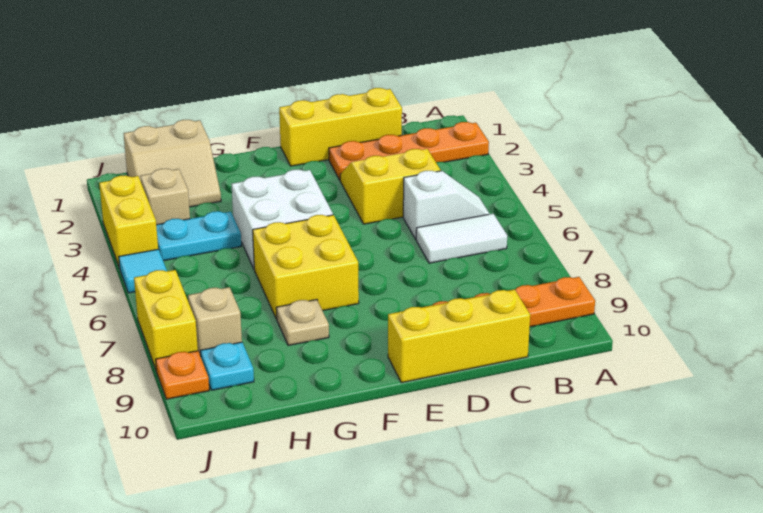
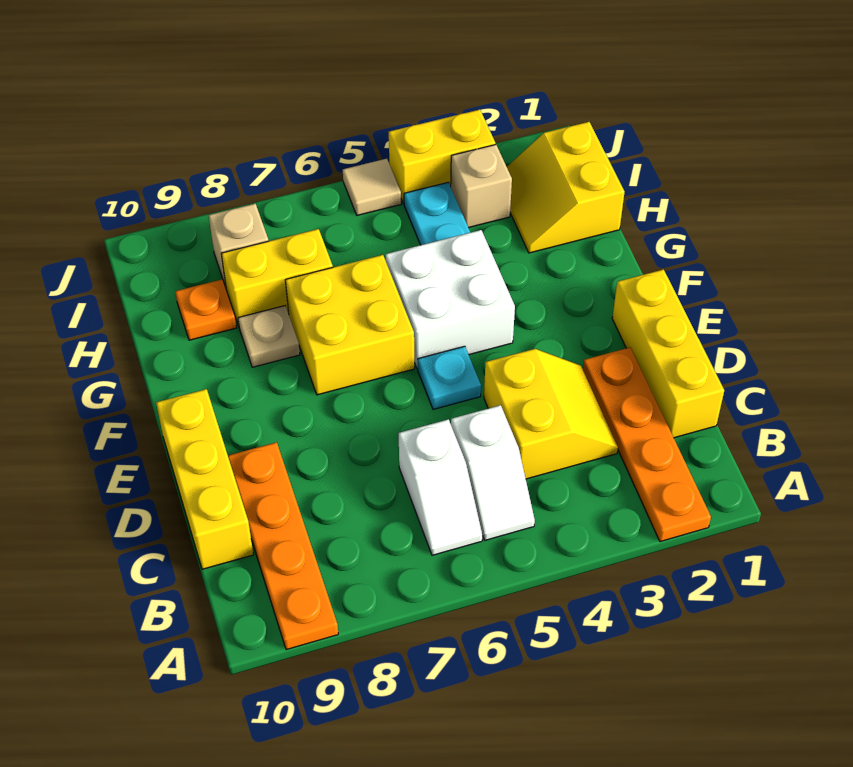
white 1x2 tile [416,214,507,263] -> white 1x2 slope [399,419,482,555]
tan 2x2 slope [124,120,221,207] -> yellow 2x2 slope [507,122,624,253]
cyan 1x1 plate [200,342,254,390] -> cyan 1x1 plate moved to [418,346,481,409]
cyan 1x1 tile [119,249,167,293] -> tan 1x1 tile [343,159,401,215]
yellow 1x2 brick [134,270,198,371] -> yellow 1x2 brick moved to [221,229,333,326]
orange 1x1 plate [156,351,209,399] -> orange 1x1 plate moved to [175,279,236,340]

